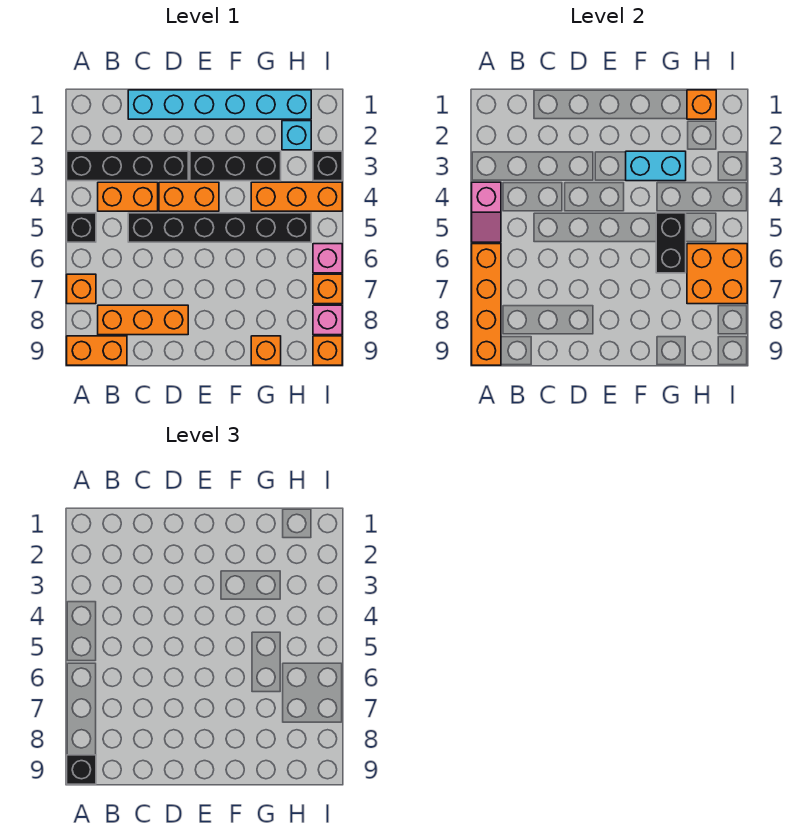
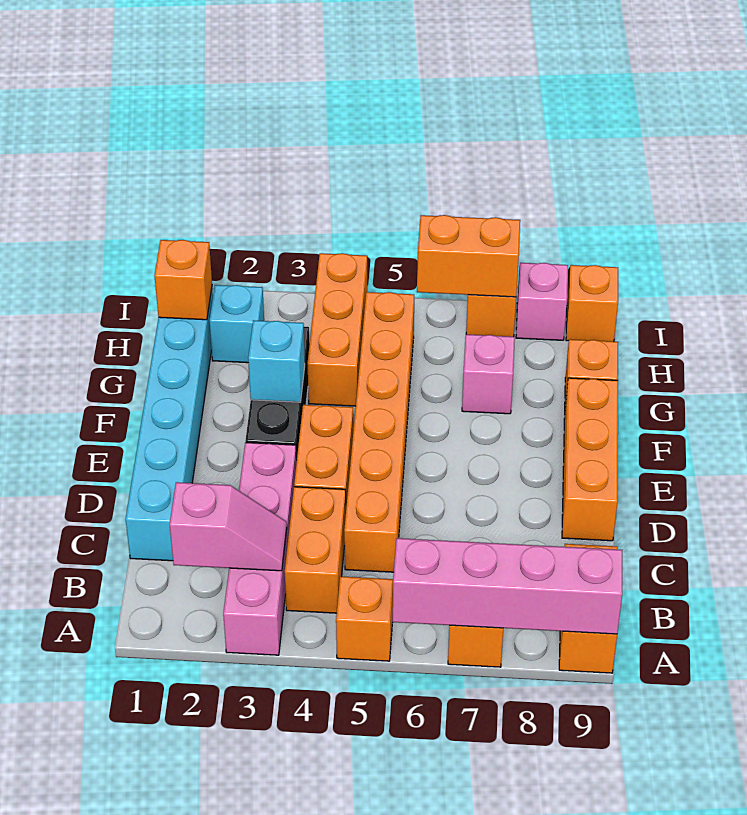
black 1x4 brick [67,151,188,181] -> pink 1x4 brick [223,443,297,655]
pink 1x2 slope [472,182,501,242] -> pink 1x2 slope moved to [170,482,287,571]
black 1x1 brick [67,213,96,242] -> orange 1x1 brick [336,576,393,661]
orange 1x4 brick [472,244,501,365] -> pink 1x4 brick [393,538,622,634]
black 1x1 brick [67,755,96,784] -> none
orange 1x3 brick [98,305,188,335] -> orange 1x3 brick moved to [562,378,618,541]
black 1x6 brick [128,213,311,242] -> orange 1x6 brick [344,292,414,572]
cyan 1x2 brick [626,151,686,181] -> cyan 1x1 brick [248,320,305,402]
black 1x2 brick [656,213,686,273] -> none
orange 2x2 brick [687,244,747,304] -> orange 1x2 brick [417,215,520,297]
black 1x1 brick [313,151,342,181] -> none
pink 1x1 brick [313,244,342,273] -> pink 1x1 brick moved to [462,334,515,414]

